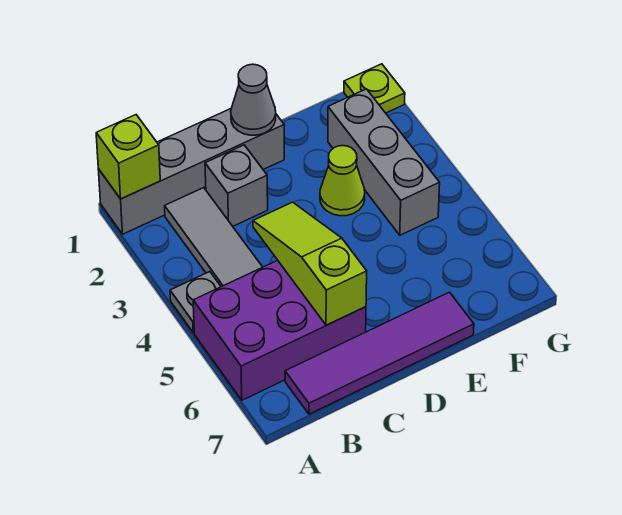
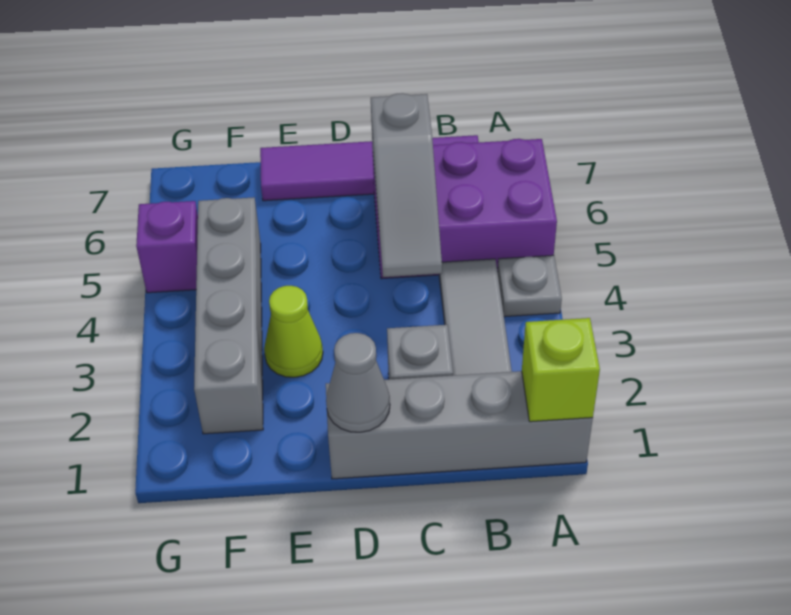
lime 1x3 slope [253,202,367,325] -> grey 1x3 slope [371,93,442,277]
grey 1x3 brick [328,89,440,235] -> grey 1x4 brick [194,197,263,434]
lime 1x1 plate [344,64,405,113] -> none
none -> purple 1x1 brick [136,201,198,293]

